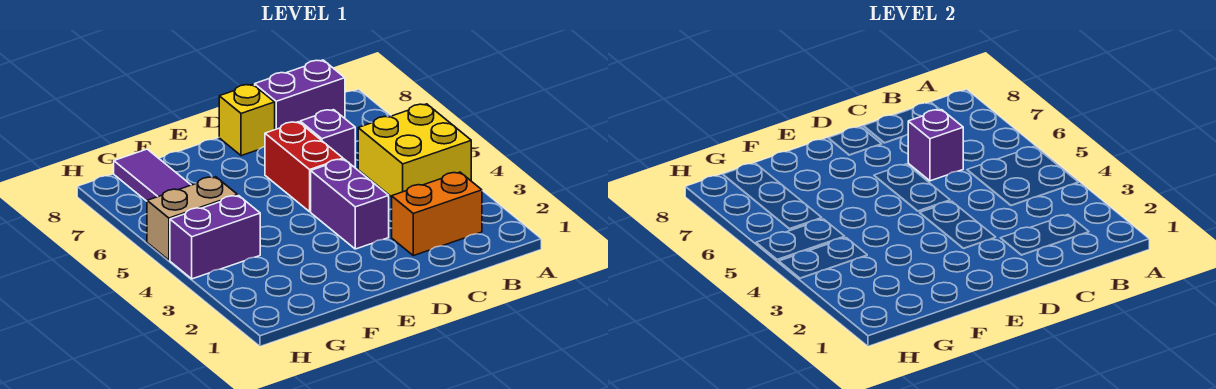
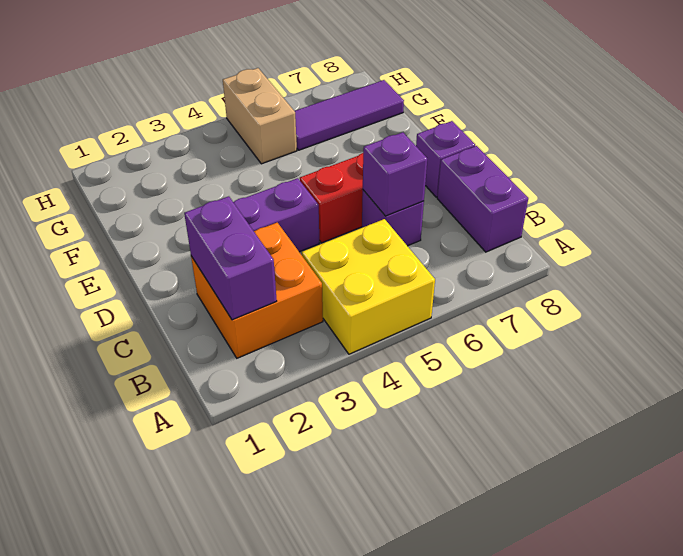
orange 1x2 brick [392,172,482,256] -> orange 2x2 brick [191,223,323,358]
yellow 1x1 brick [219,84,275,156] -> purple 1x1 brick [416,121,475,197]
purple 1x2 brick [170,196,260,279] -> purple 1x2 brick moved to [184,196,277,320]

